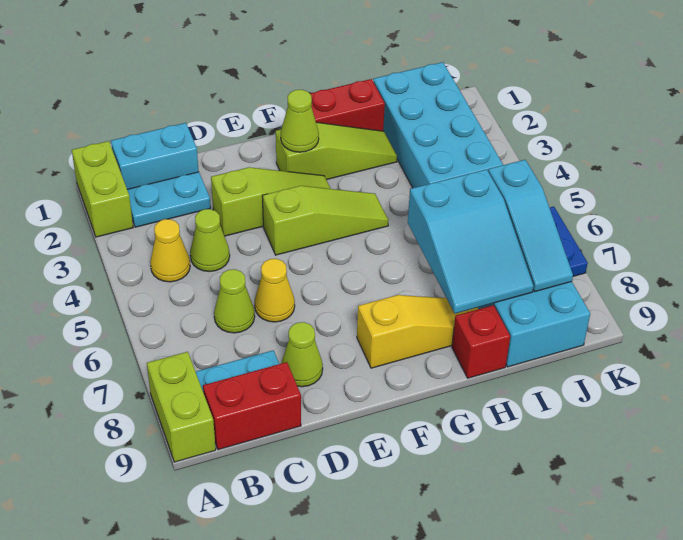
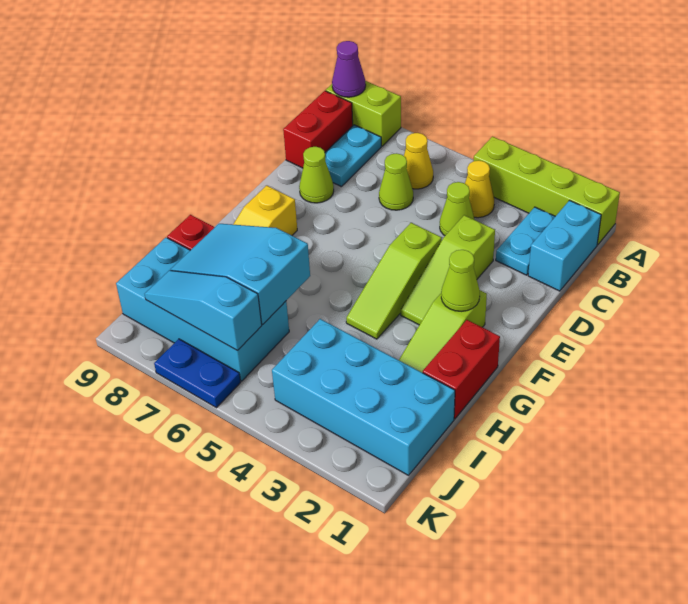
lime 1x2 brick [72,141,133,237] -> lime 1x4 brick [474,137,620,245]
none -> purple 1x1 cone [332,41,366,97]
yellow 1x1 cone [255,259,295,322] -> yellow 1x1 cone moved to [404,133,433,189]

